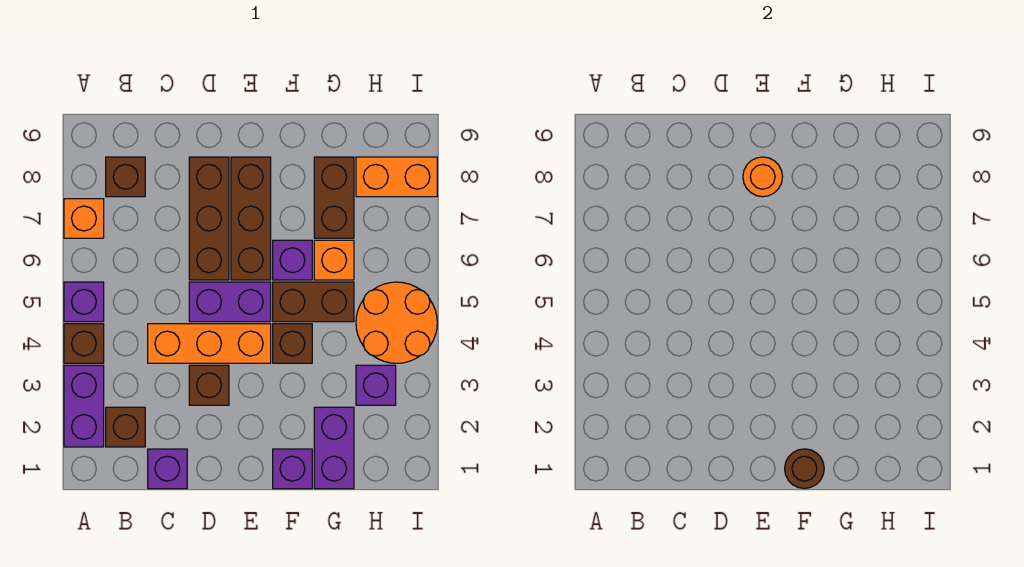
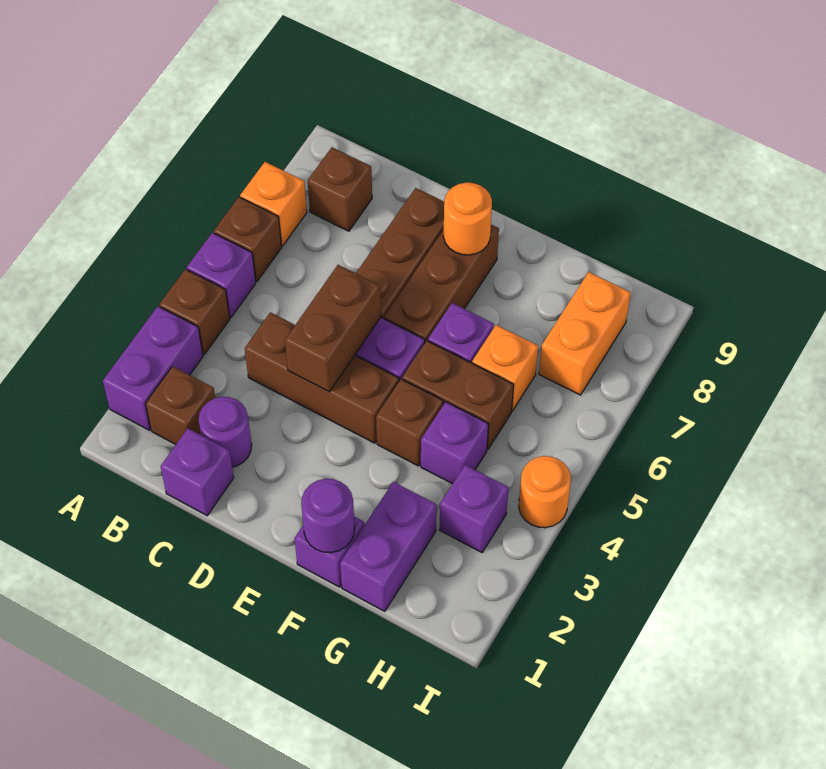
none -> purple 1x1 round brick [199,397,252,467]
orange 1x3 brick [148,324,271,363] -> brown 1x3 brick [245,312,399,443]
brown 1x1 brick [189,365,229,405] -> brown 1x1 brick moved to [214,197,281,281]
brown 1x1 round brick [785,449,824,489] -> purple 1x1 round brick [301,479,355,553]
none -> purple 1x1 brick [421,402,488,484]
brown 1x2 brick [314,157,354,238] -> brown 1x2 brick moved to [285,265,381,392]
orange 2x2 round brick [356,282,437,363] -> orange 1x1 round brick [519,456,571,528]
orange 1x2 brick [356,157,437,197] -> orange 1x2 brick turned to [539,272,631,395]

